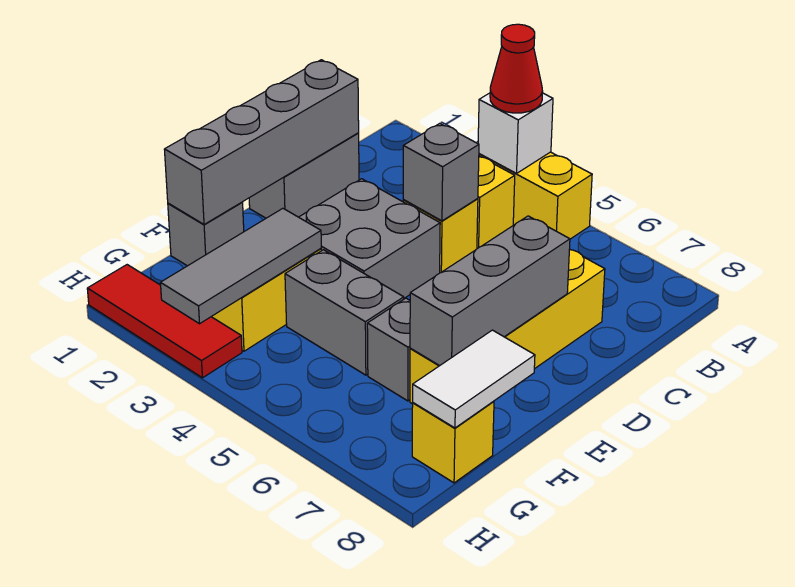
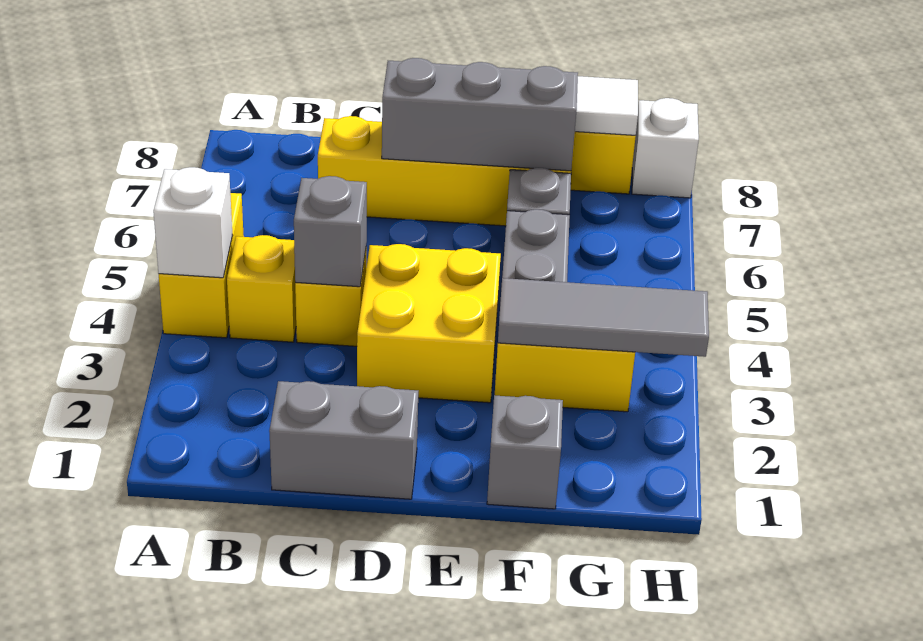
red 1x1 cone [490,24,543,113] -> none
grey 1x4 brick [164,60,359,224] -> none
grey 2x2 brick [299,179,440,298] -> yellow 2x2 brick [357,244,501,403]
red 1x3 tile [87,265,242,378] -> none
none -> white 1x1 brick [632,98,699,198]

